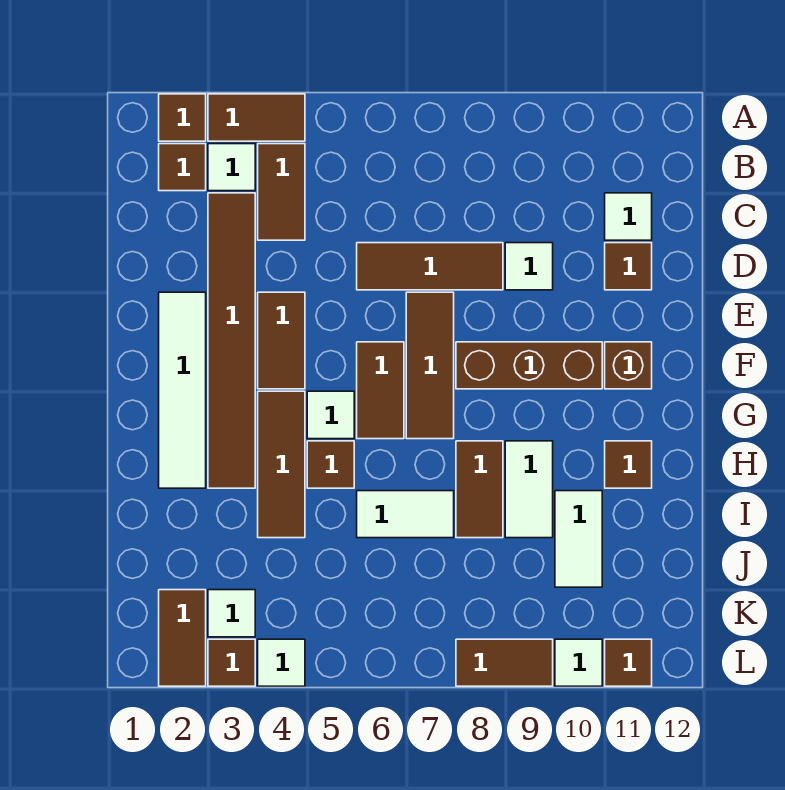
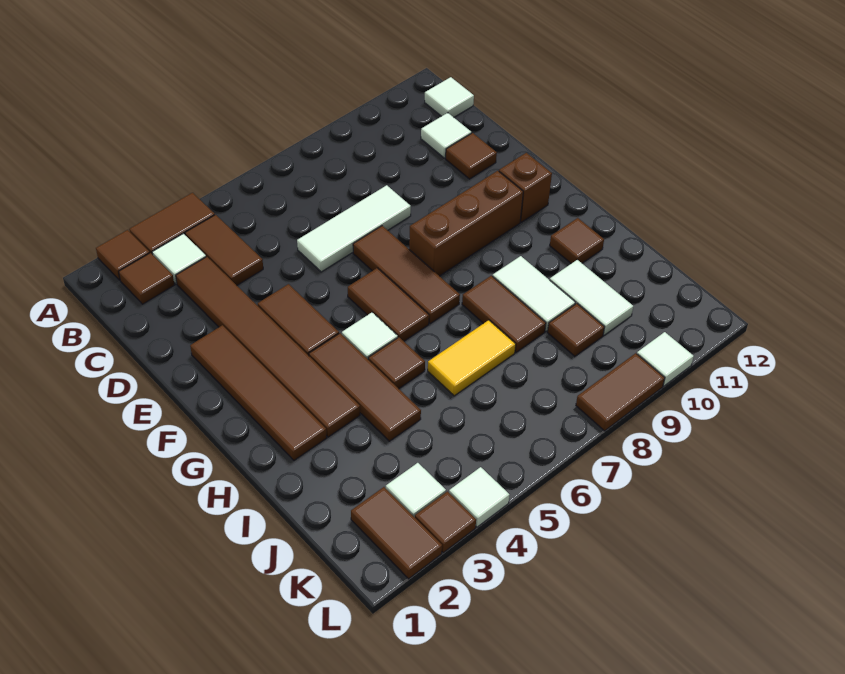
brown 1x3 tile [357,243,503,290] -> white 1x3 tile [297,185,411,272]
white 1x1 tile [505,243,553,290] -> white 1x1 tile moved to [425,77,474,117]
white 1x4 tile [159,292,206,488] -> brown 1x4 tile [190,325,327,460]
white 1x2 tile [357,491,454,538] -> yellow 1x2 tile [428,320,516,396]
brown 1x1 tile [605,639,652,686] -> brown 1x1 tile moved to [547,304,604,356]

